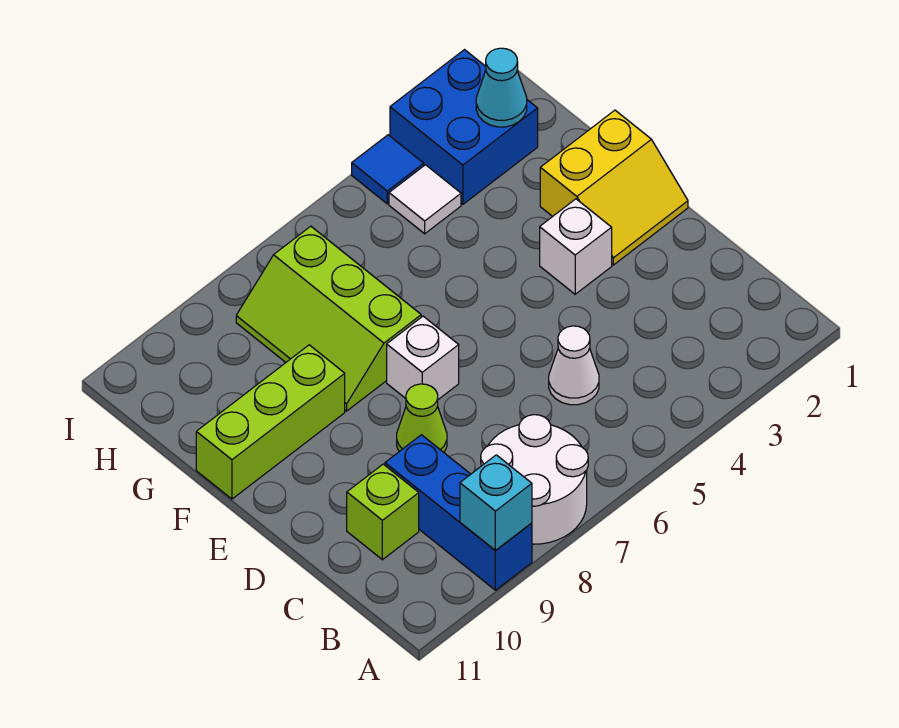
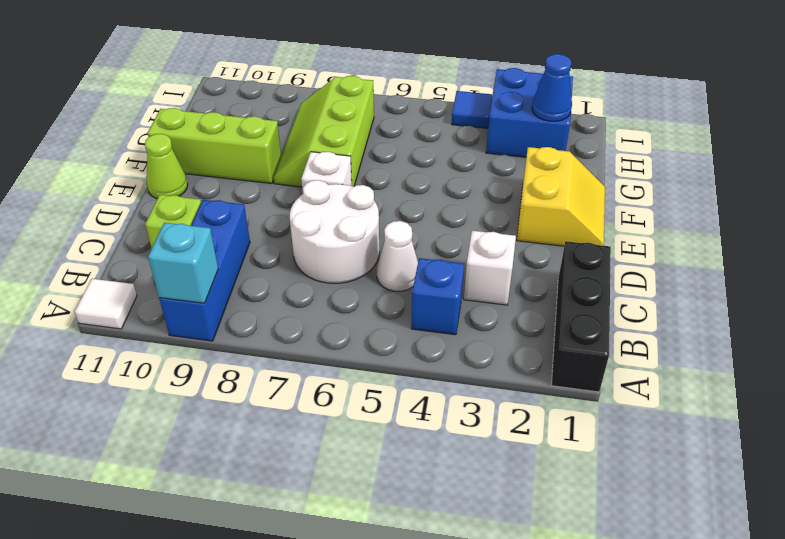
none -> black 1x3 brick [552,241,611,392]
white 2x2 round brick [481,415,588,544] -> white 2x2 round brick moved to [290,180,379,283]
none -> blue 1x1 brick [411,258,464,335]
lime 1x1 cone [397,384,447,452] -> lime 1x1 cone moved to [145,134,188,199]
yellow 2x2 slope [540,110,688,265] -> yellow 2x2 slope turned to [517,147,605,246]
white 1x1 brick [540,199,612,294] -> white 1x1 brick moved to [464,231,516,305]
cyan 1x1 cone [476,48,527,127] -> blue 1x1 cone [532,54,572,121]
white 1x1 tile [389,165,461,234] -> white 1x1 tile moved to [75,279,137,329]

